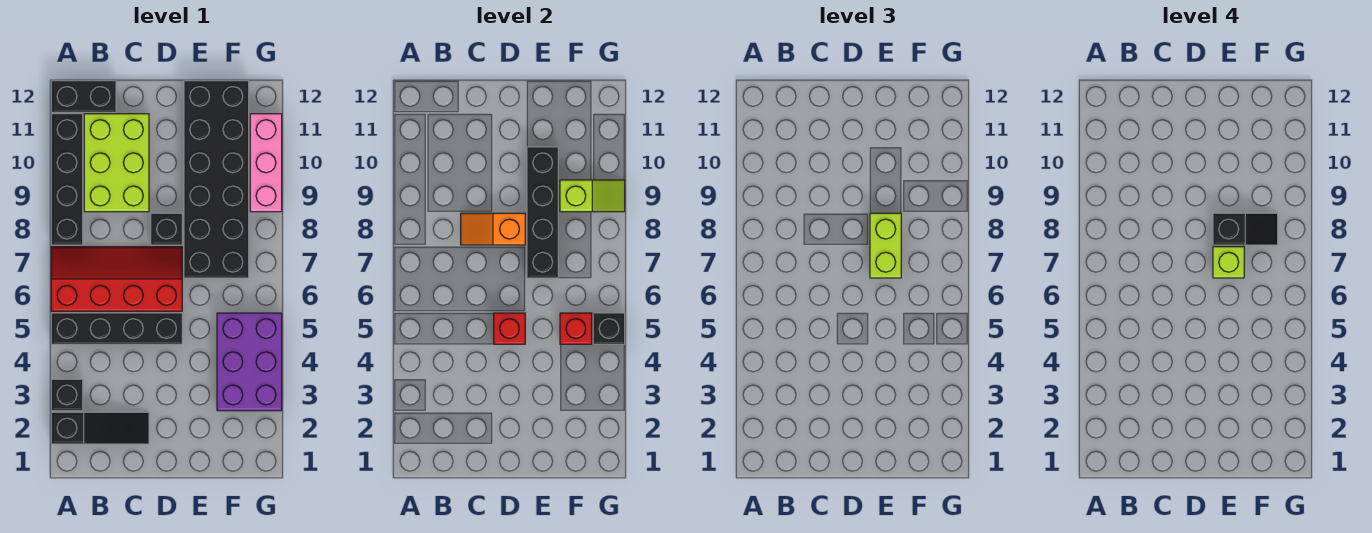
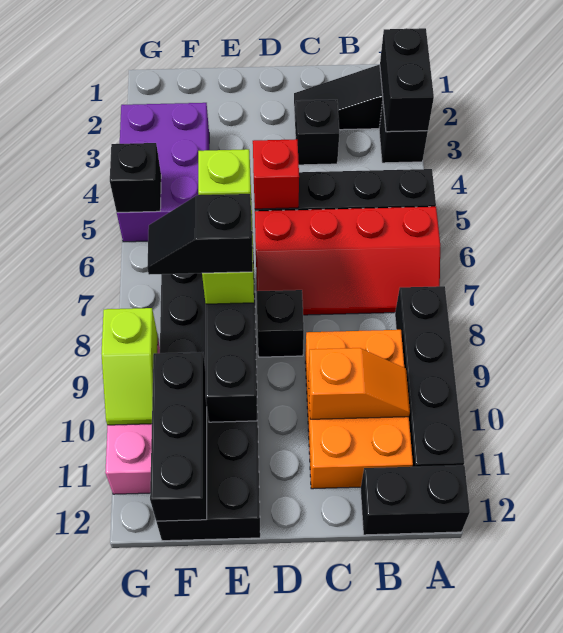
none -> black 1x2 brick [380,28,434,132]
lime 2x3 brick [84,114,149,212] -> orange 2x3 brick [305,330,413,489]
none -> black 1x1 brick [295,100,339,165]
orange 1x2 slope [461,213,525,245] -> orange 1x2 slope moved to [308,348,410,419]
red 1x1 brick [560,313,592,344] -> none
lime 1x2 slope [560,180,625,212] -> lime 1x2 slope turned to [101,308,158,425]
none -> black 1x3 brick [150,352,207,521]

